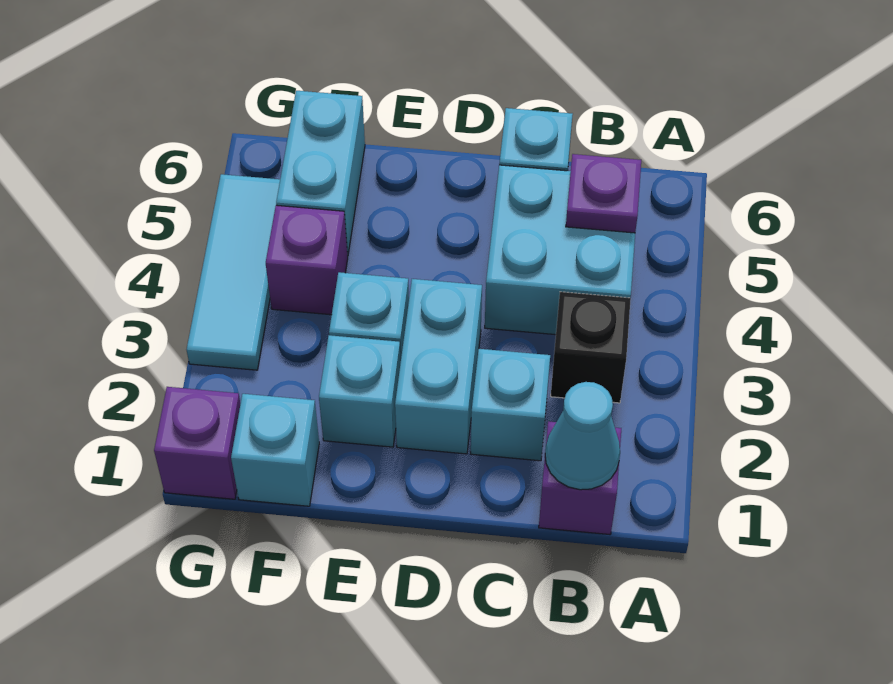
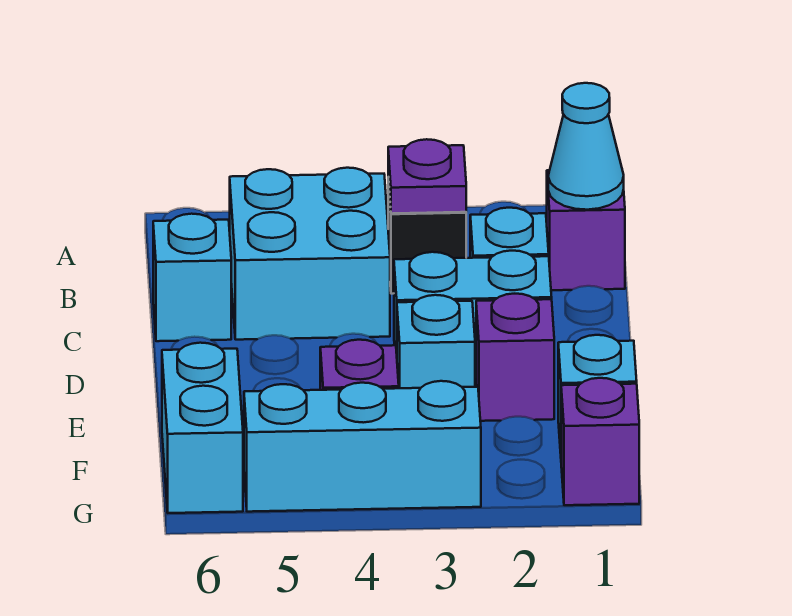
purple 1x1 plate [566,154,641,233] -> purple 1x1 plate moved to [388,139,466,214]
cyan 1x1 brick [319,335,401,447] -> purple 1x1 brick [476,294,554,421]
cyan 1x2 brick [276,91,365,256] -> cyan 1x2 brick turned to [162,343,243,513]
cyan 1x3 tile [187,174,280,370] -> cyan 1x3 brick [244,381,481,512]

